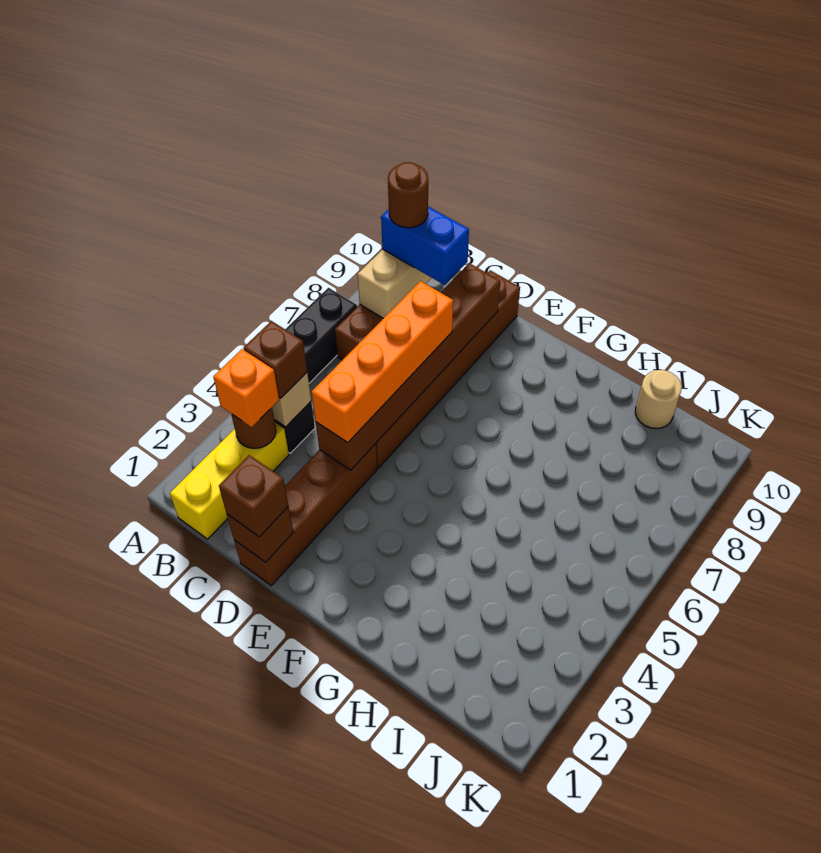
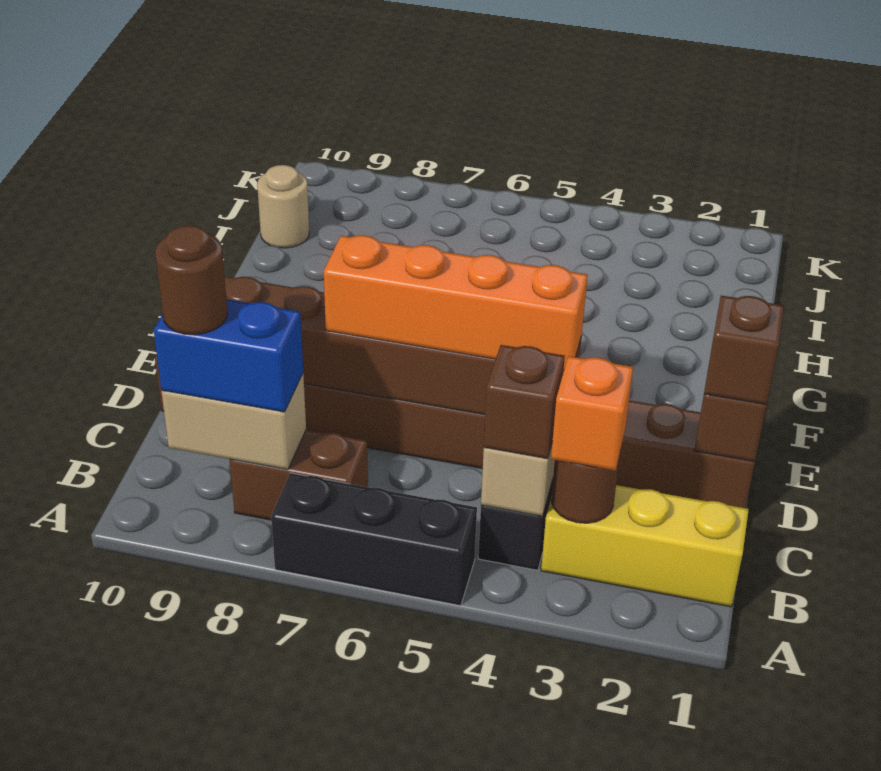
blue 1x2 brick [381,207,469,285] -> blue 1x2 brick turned to [154,299,303,412]

